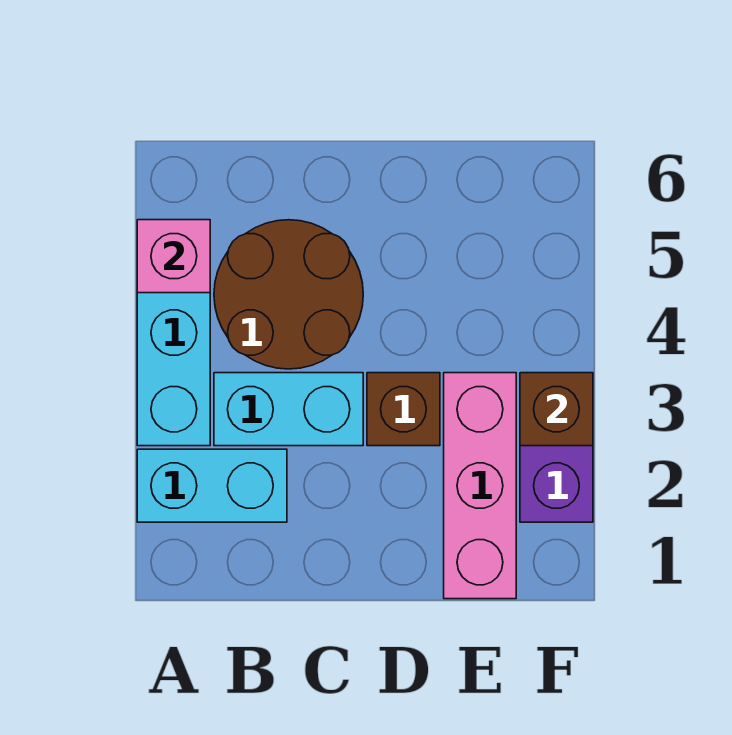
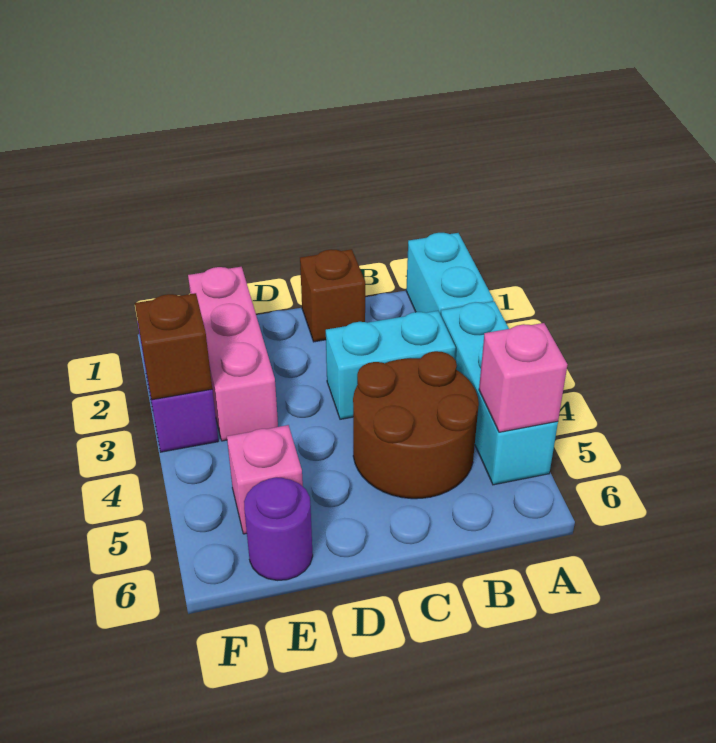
cyan 1x2 brick [137,449,287,522] -> cyan 1x2 brick turned to [406,233,494,315]
brown 1x1 brick [367,373,440,446] -> brown 1x1 brick moved to [300,249,365,342]
none -> pink 1x1 brick [227,425,303,534]
none -> purple 1x1 round brick [244,477,313,580]

